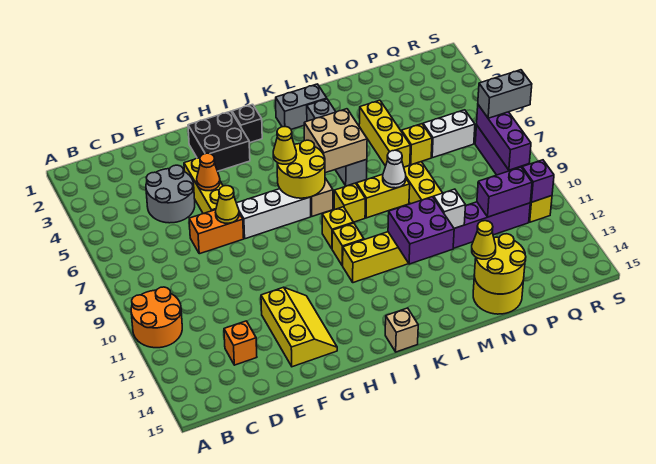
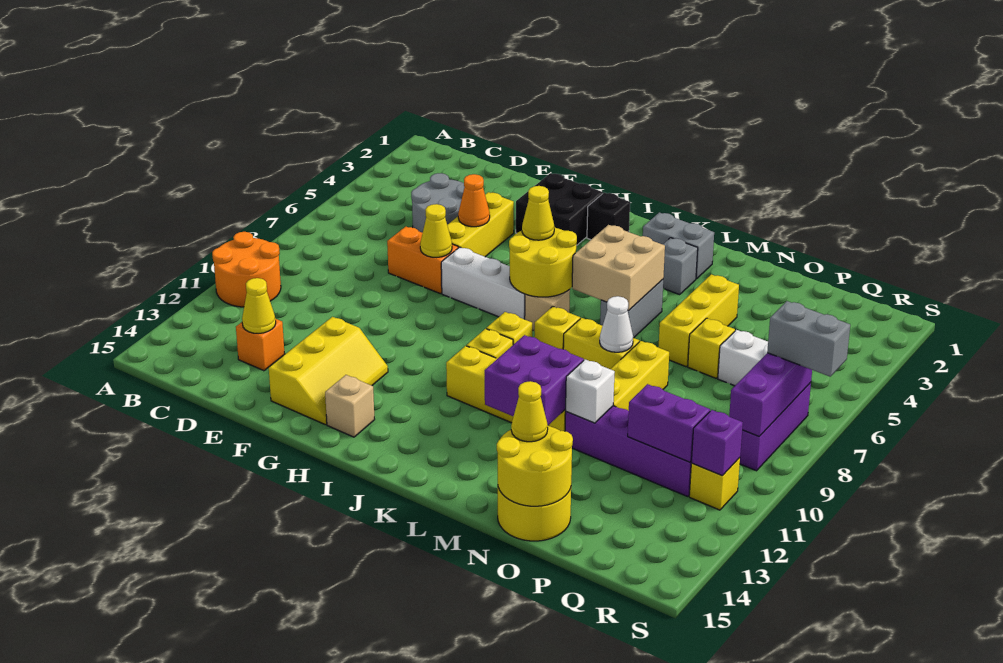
none -> yellow 1x1 cone [242,278,276,334]
tan 1x1 brick [385,308,418,352] -> tan 1x1 brick moved to [325,375,375,437]

